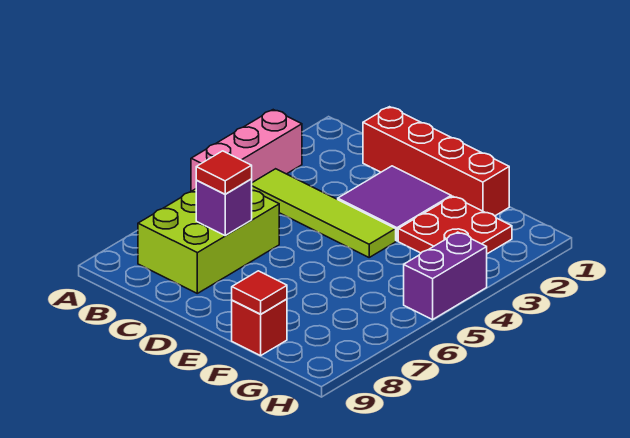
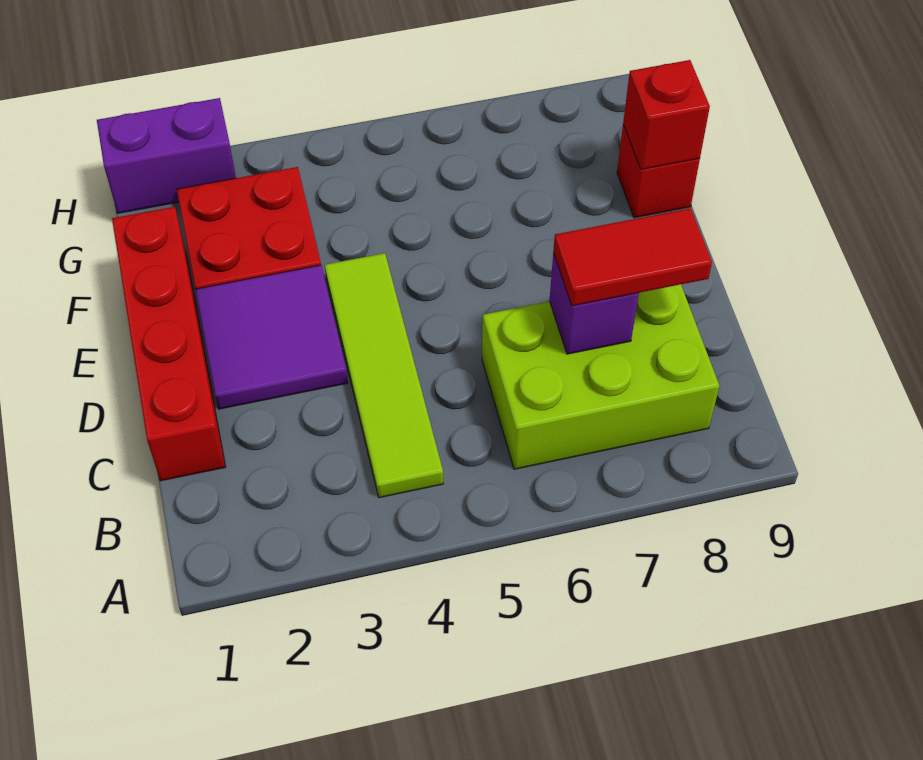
pink 1x3 brick [191,110,302,191] -> none
red 1x1 tile [196,151,252,194] -> red 1x2 tile [553,208,712,306]
red 1x1 tile [232,271,287,314] -> red 1x1 brick [623,60,710,169]
purple 1x2 brick [404,232,487,320] -> purple 1x2 brick moved to [97,98,236,213]

